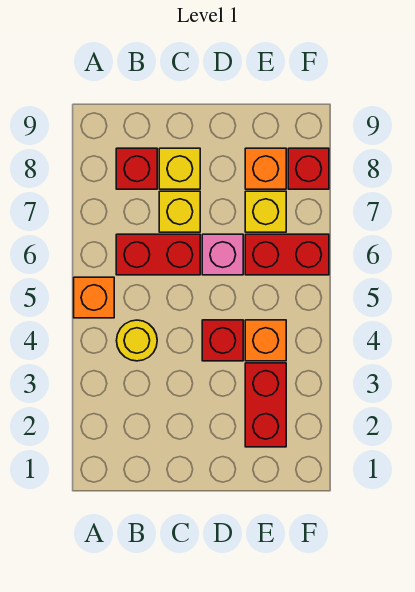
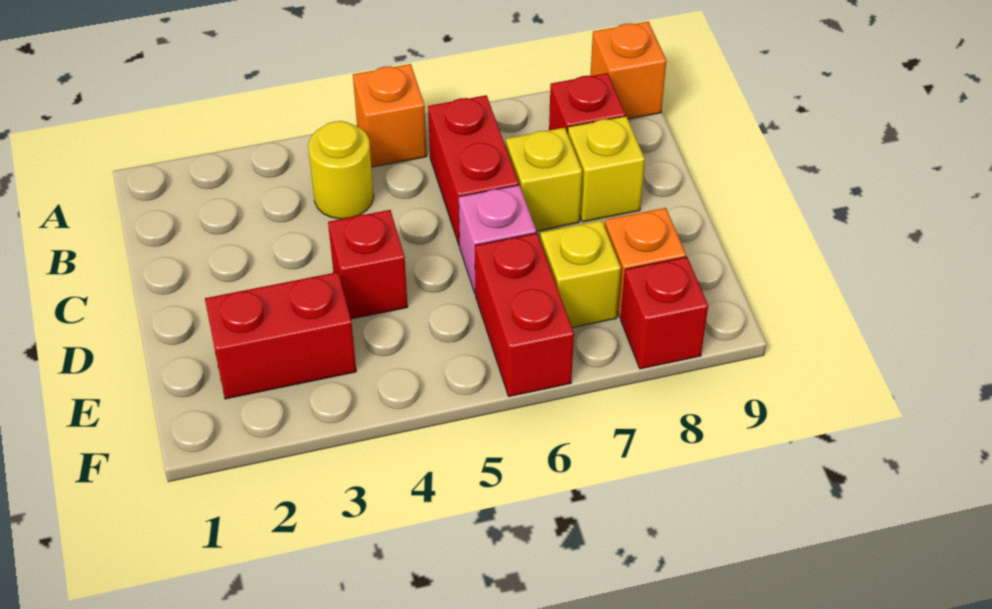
orange 1x1 brick [245,320,286,361] -> orange 1x1 brick moved to [590,22,666,119]

